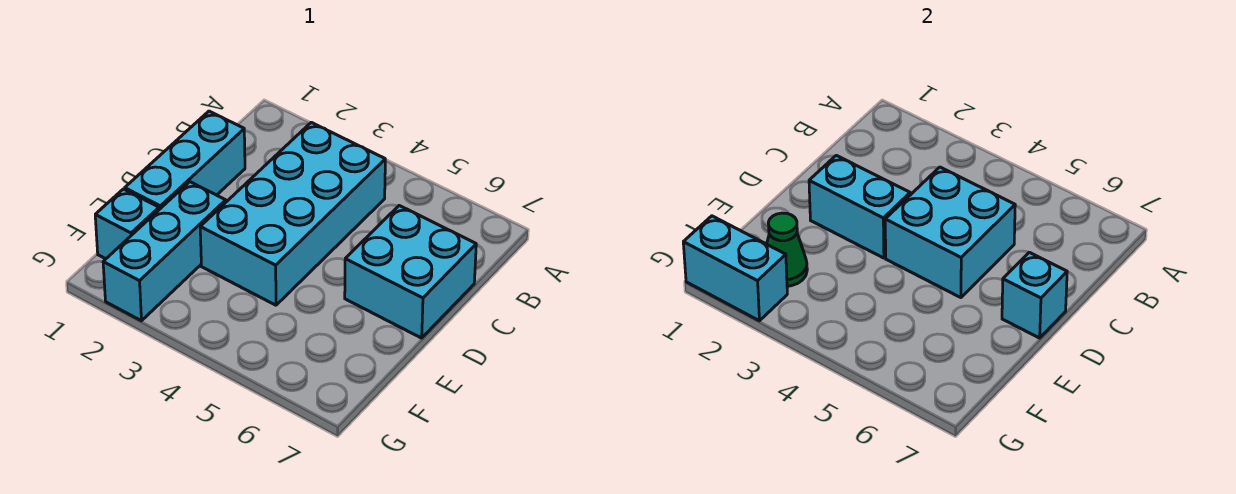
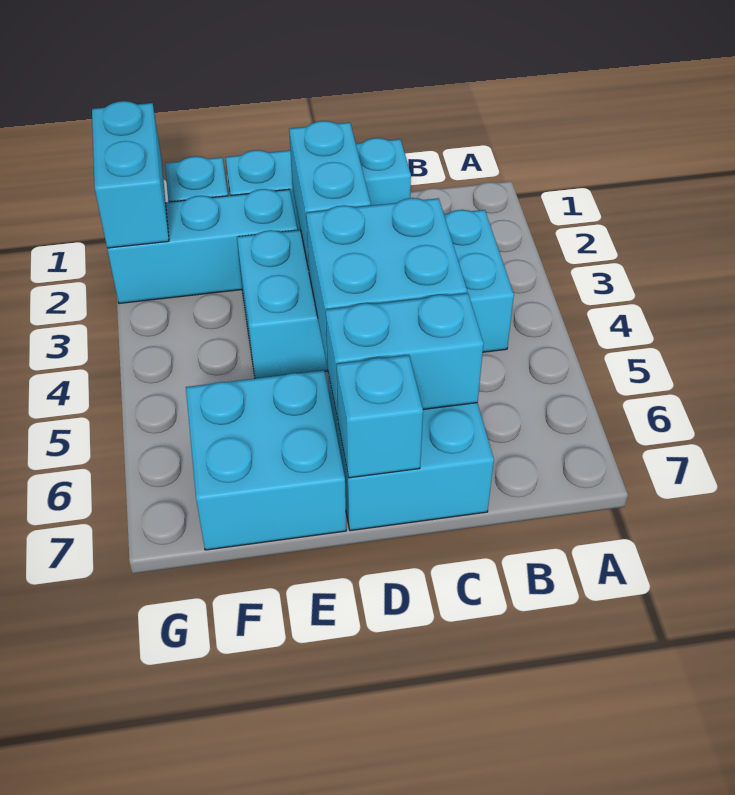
none -> cyan 1x2 brick [326,293,484,420]
none -> cyan 2x2 brick [186,370,346,550]
green 1x1 cone [767,213,807,286] -> none

